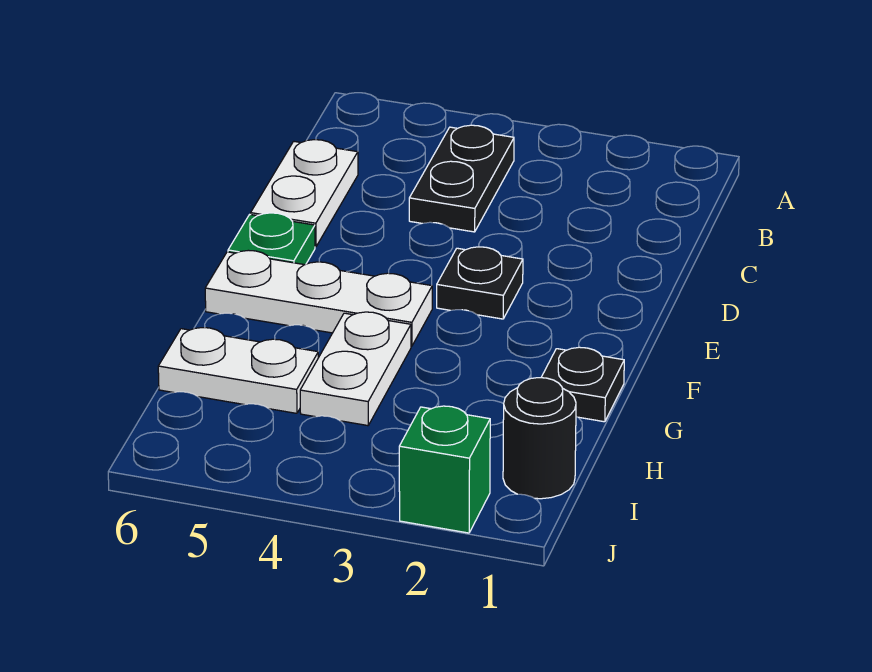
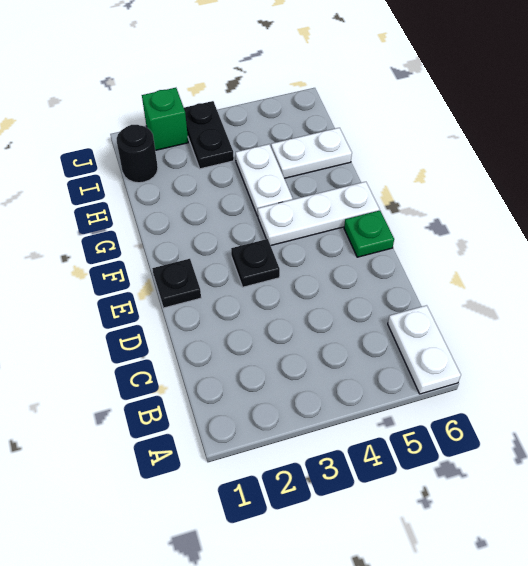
black 1x2 plate [409,125,514,232] -> black 1x2 plate moved to [184,101,234,169]
white 1x2 plate [251,140,358,247] -> white 1x2 plate moved to [388,305,461,394]
black 1x1 plate [541,347,624,422] -> black 1x1 plate moved to [152,259,201,308]

